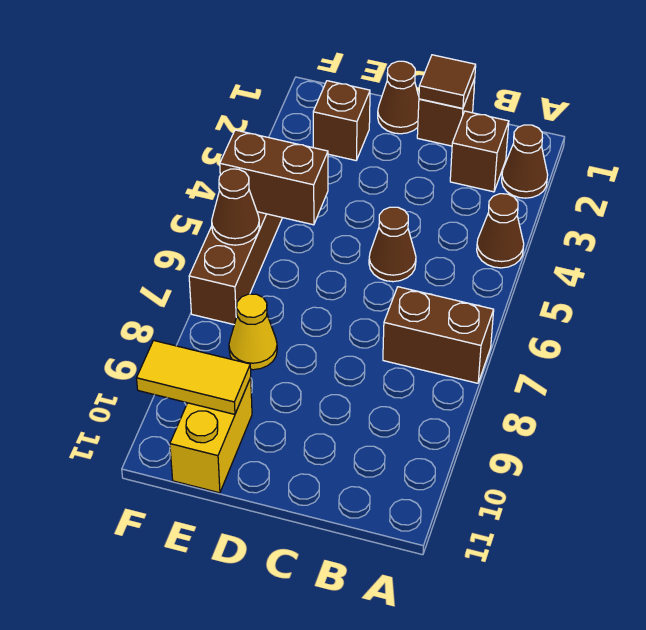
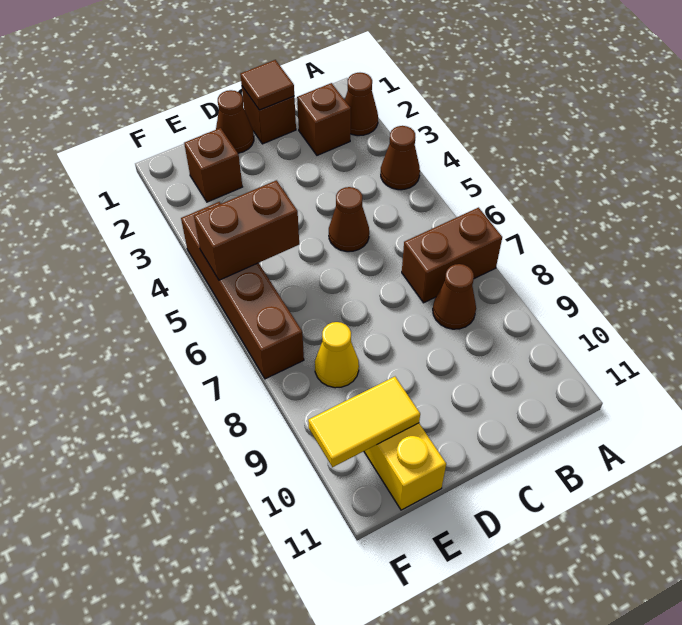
brown 1x1 cone [212,169,259,245] -> brown 1x1 cone moved to [433,264,476,329]

